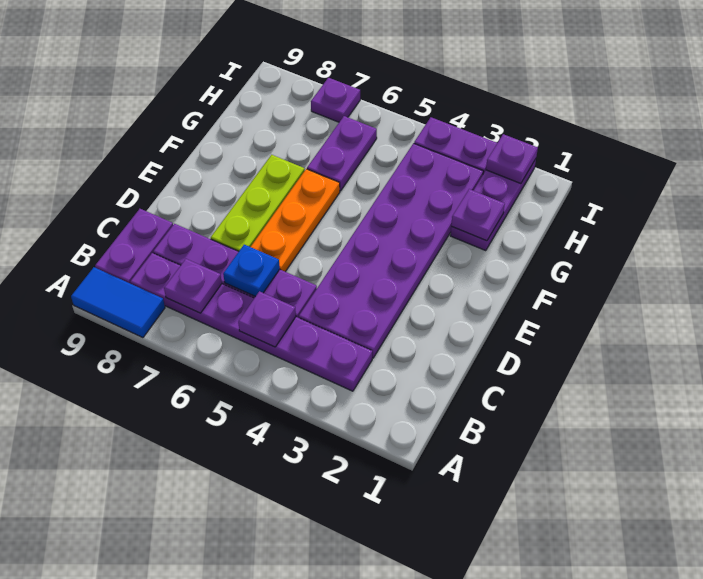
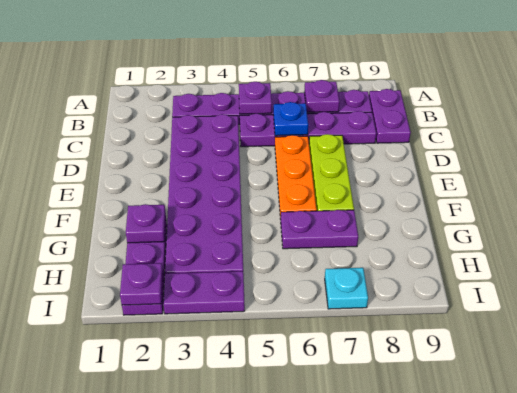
blue 1x2 tile [71,267,165,338] -> none
purple 1x2 plate [307,116,377,191] -> purple 1x2 plate turned to [281,210,358,249]
purple 1x1 plate [311,78,360,122] -> cyan 1x1 plate [325,268,368,309]

